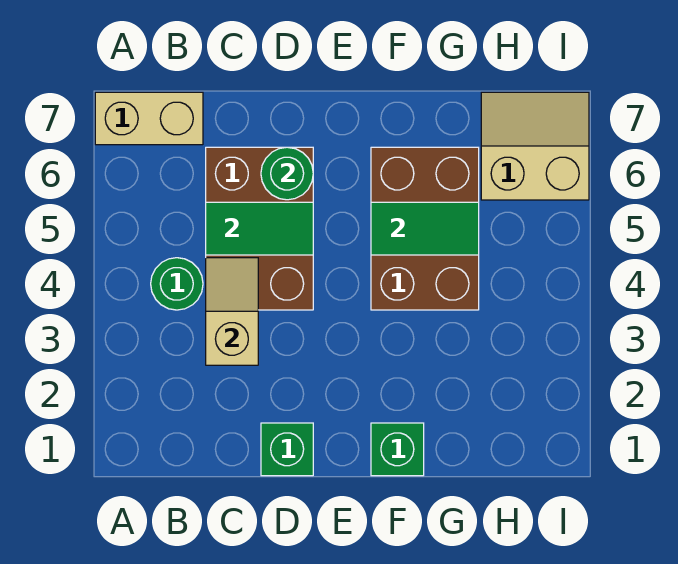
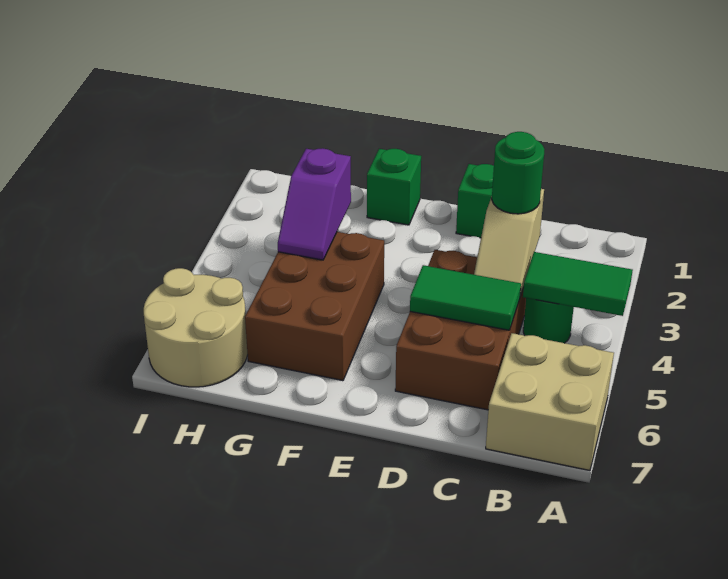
tan 1x2 brick [95,92,203,145] -> tan 2x2 brick [486,333,614,471]
green 1x1 round brick [261,147,313,200] -> green 1x1 round brick moved to [492,132,545,214]
green 1x2 tile [371,202,479,255] -> green 1x2 tile moved to [523,252,633,316]
none -> purple 1x2 slope [278,148,351,260]
tan 2x2 slope [481,92,589,200] -> tan 2x2 round brick [144,268,248,387]

